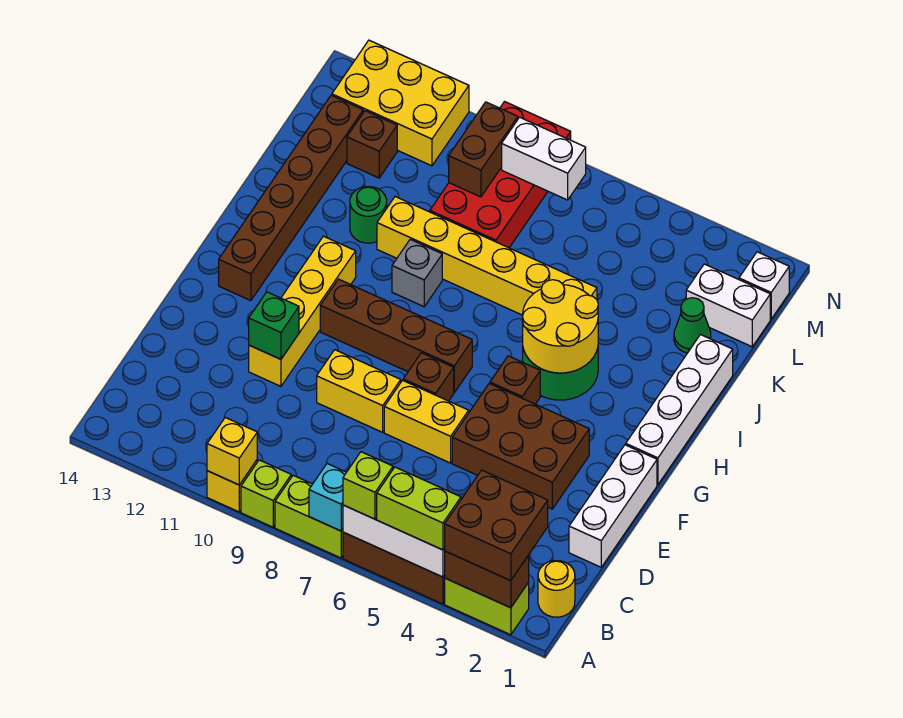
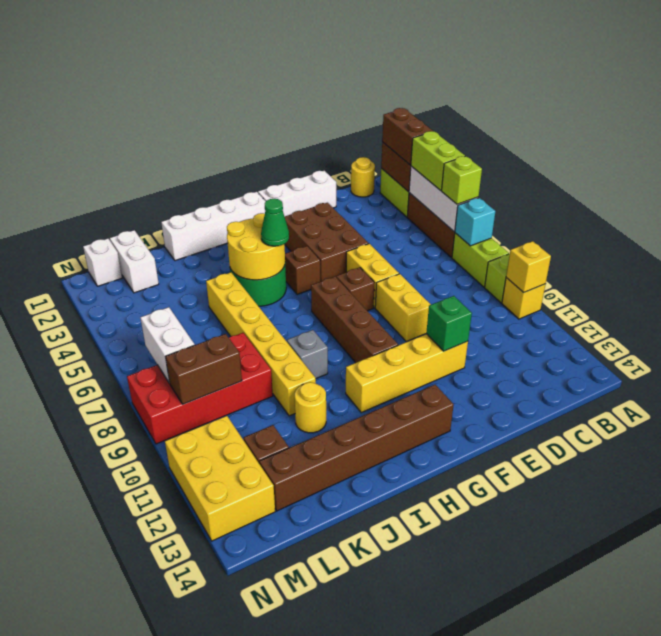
brown 2x2 brick [445,470,548,581] -> brown 1x2 brick [382,108,433,165]
green 1x1 round brick [350,187,387,243] -> yellow 1x1 round brick [295,382,326,433]
green 1x1 cone [674,298,711,353] -> green 1x1 cone moved to [261,199,289,246]

